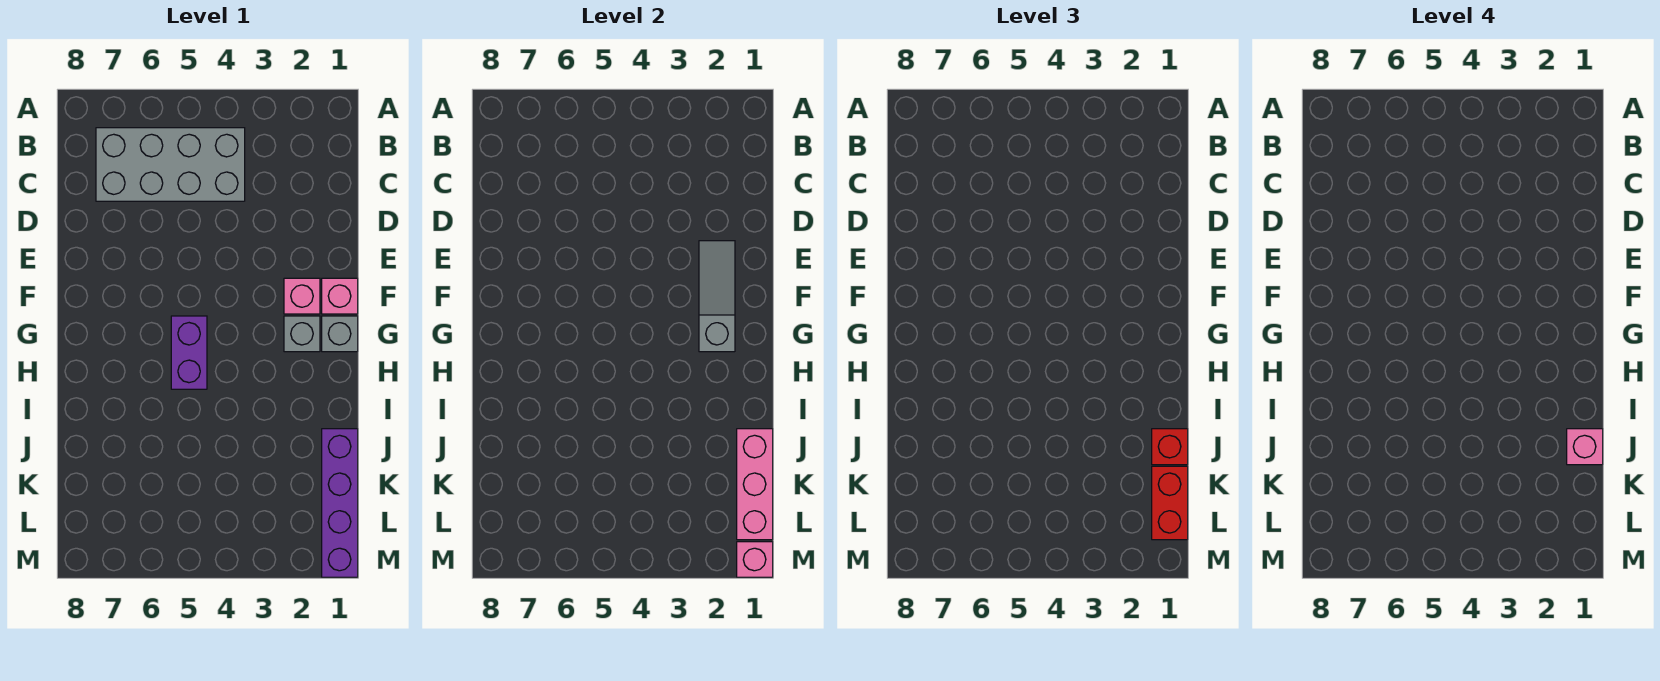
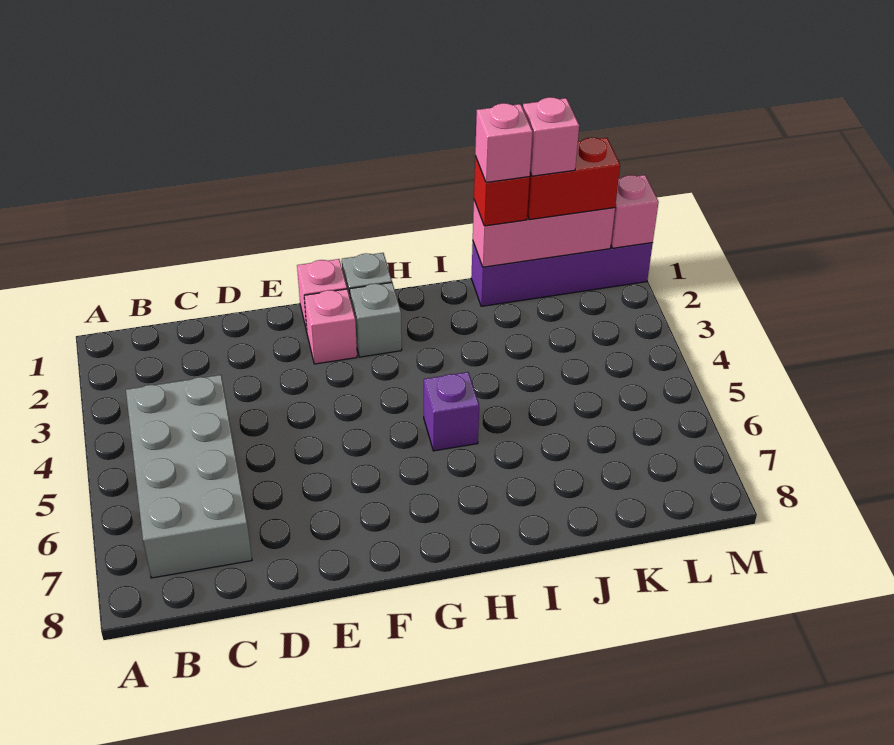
grey 1x3 slope [699,241,735,352] -> none
purple 1x2 brick [171,316,207,389] -> purple 1x1 brick [424,372,479,451]
none -> pink 1x1 brick [523,97,579,176]

